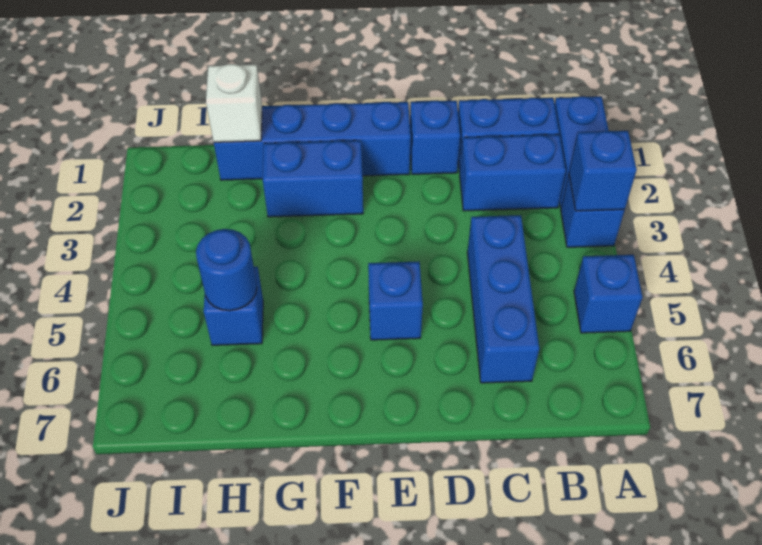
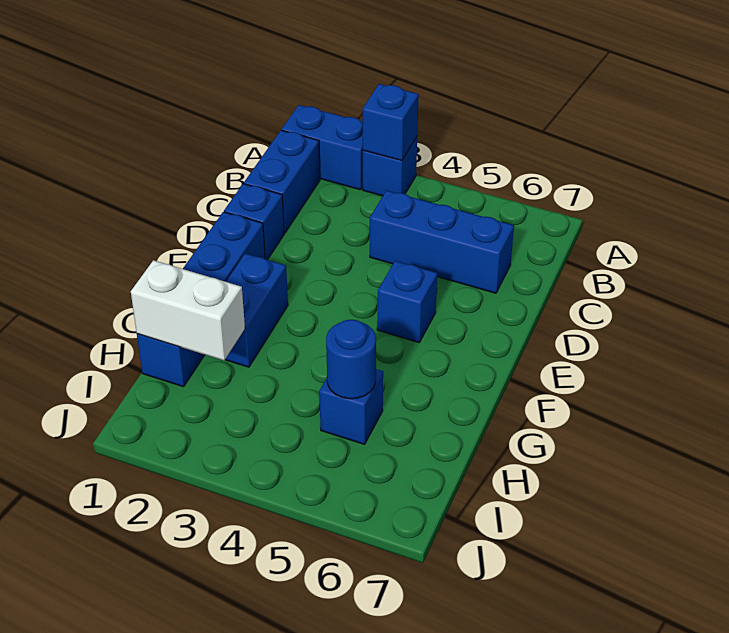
blue 1x1 brick [574,255,642,333] -> none
blue 1x2 brick [460,134,566,211] -> none
white 1x1 brick [206,64,262,142] -> white 1x2 brick [131,260,245,360]

